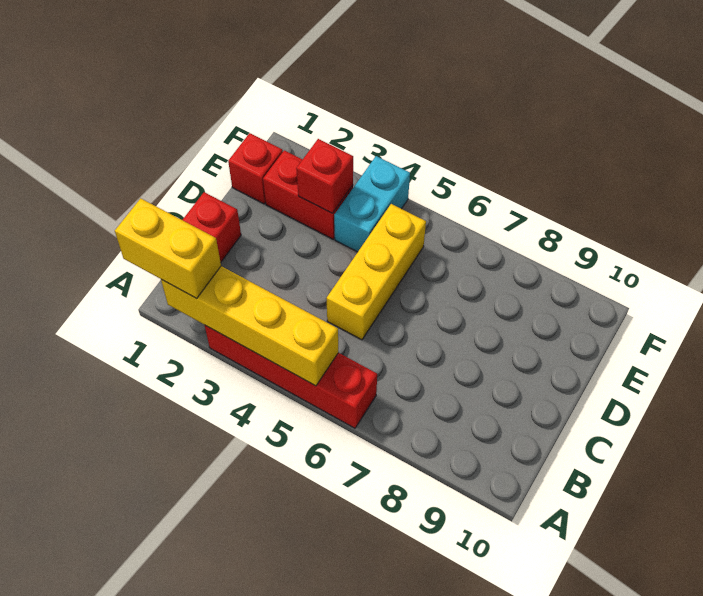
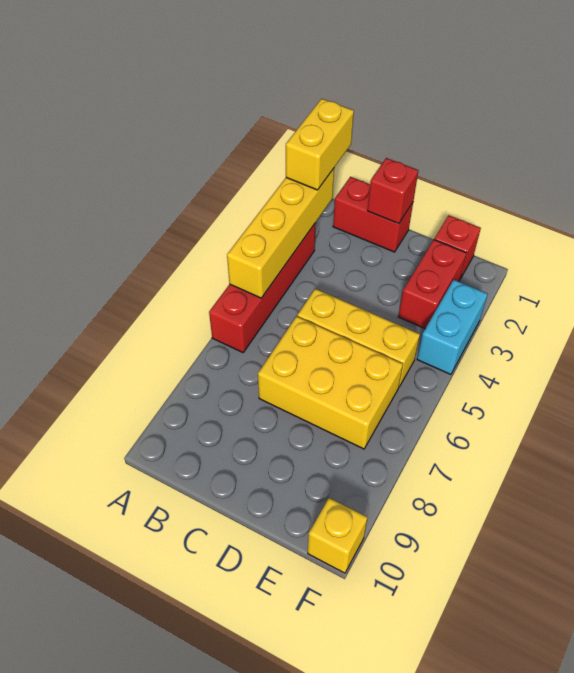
none -> yellow 2x3 brick [258,316,403,449]
red 1x1 brick [296,139,353,213] -> red 1x1 brick moved to [367,158,418,224]
cyan 1x2 brick [334,156,410,252] -> cyan 1x2 brick turned to [417,280,487,375]
none -> yellow 1x1 brick [308,498,368,573]

